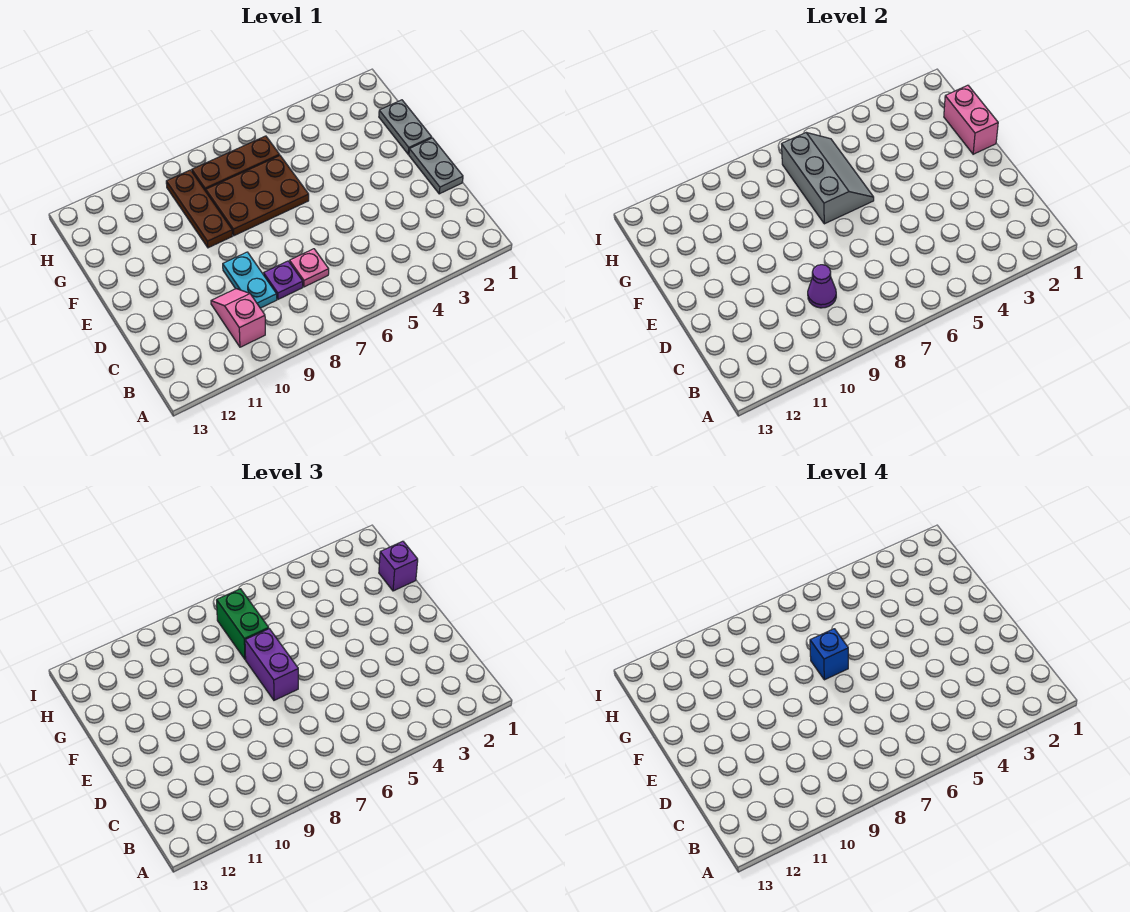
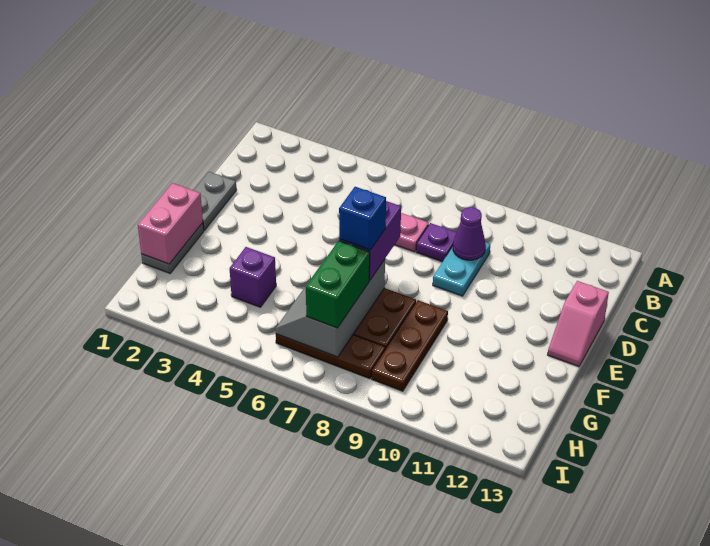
pink 1x2 slope [211,289,265,347] -> pink 1x2 slope moved to [548,281,609,367]
purple 1x1 brick [379,541,418,591] -> purple 1x1 brick moved to [230,247,276,307]

